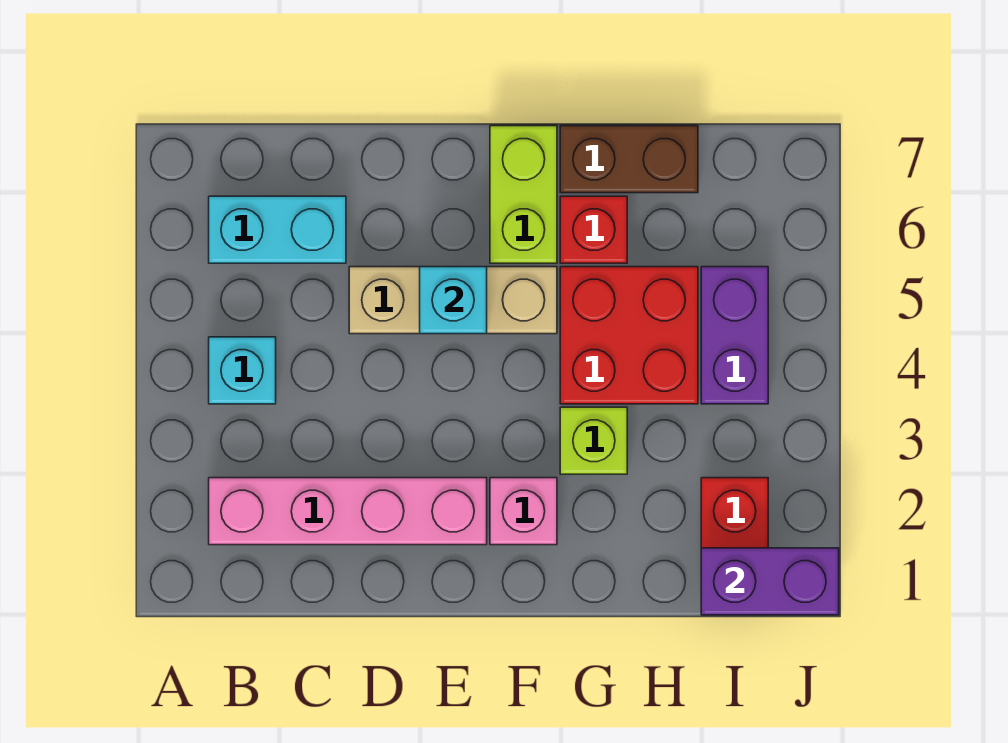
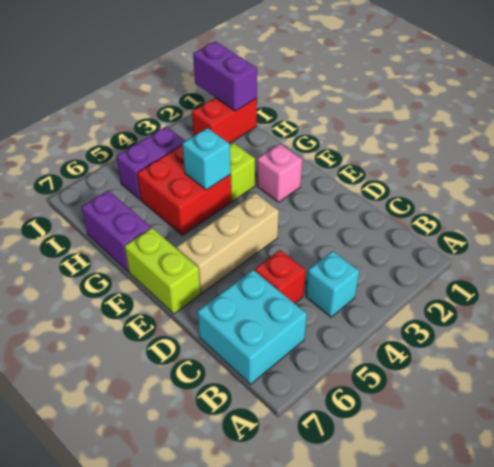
pink 1x4 brick [209,478,487,545] -> none
cyan 1x2 brick [209,196,346,263] -> cyan 2x2 brick [197,270,307,384]
tan 1x3 brick [349,267,557,334] -> tan 1x3 brick turned to [177,193,279,293]
cyan 1x1 brick [420,267,487,334] -> cyan 1x1 brick moved to [182,128,231,190]
lime 1x2 brick [490,126,557,263] -> lime 1x2 brick turned to [125,228,200,314]
red 1x1 brick [560,196,627,263] -> red 1x1 brick moved to [255,250,306,303]
brown 1x2 brick [560,126,698,193] -> purple 1x2 brick [81,190,151,272]

